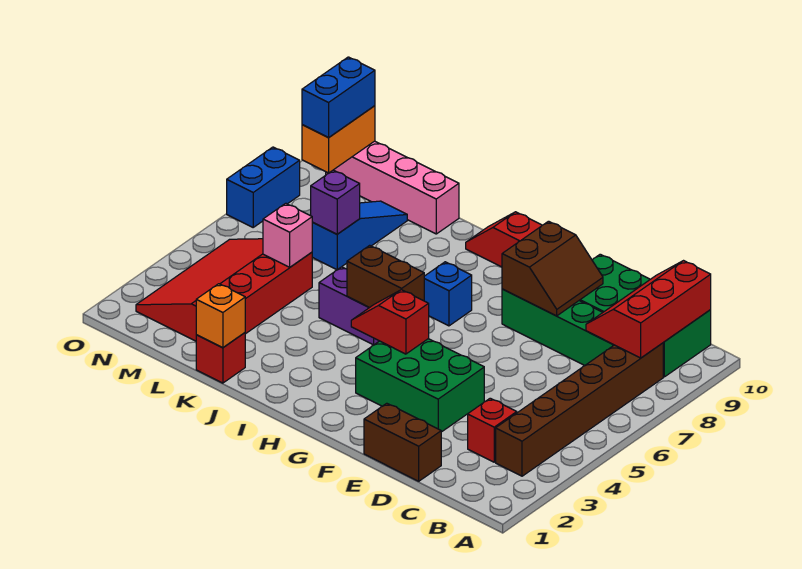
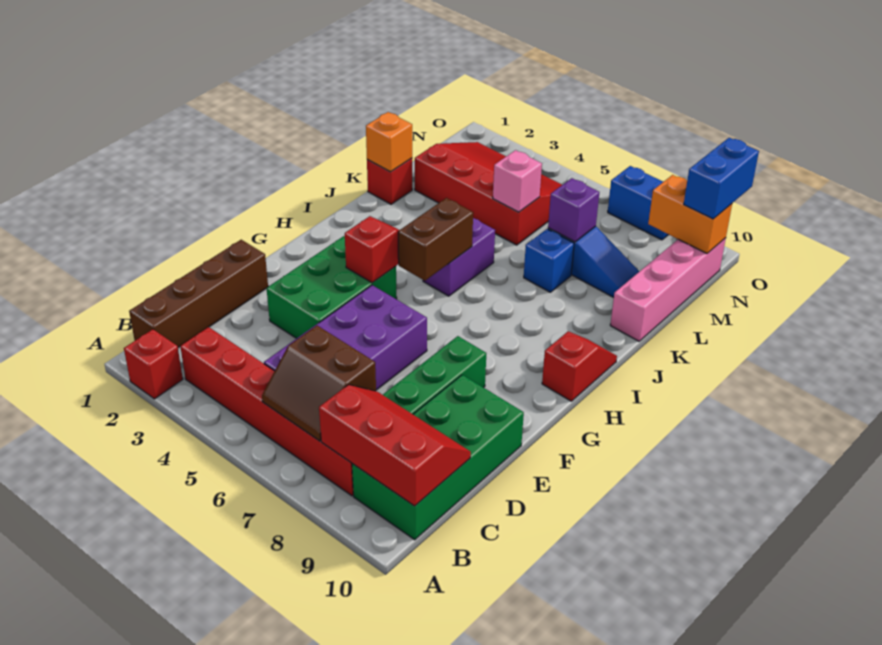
brown 1x6 brick [496,343,663,476] -> red 1x6 brick [180,327,353,496]
red 1x1 brick [468,398,517,462] -> red 1x1 brick moved to [124,329,183,399]
none -> purple 2x4 brick [264,285,427,390]
brown 1x2 brick [364,403,441,481] -> brown 1x4 brick [129,240,268,348]
brown 2x2 slope [502,221,603,316] -> brown 2x2 slope moved to [262,326,376,441]
blue 1x1 brick [424,262,472,326] -> blue 1x1 brick moved to [524,229,574,292]
blue 1x2 brick [302,57,375,137] -> blue 1x2 brick turned to [684,138,759,219]

